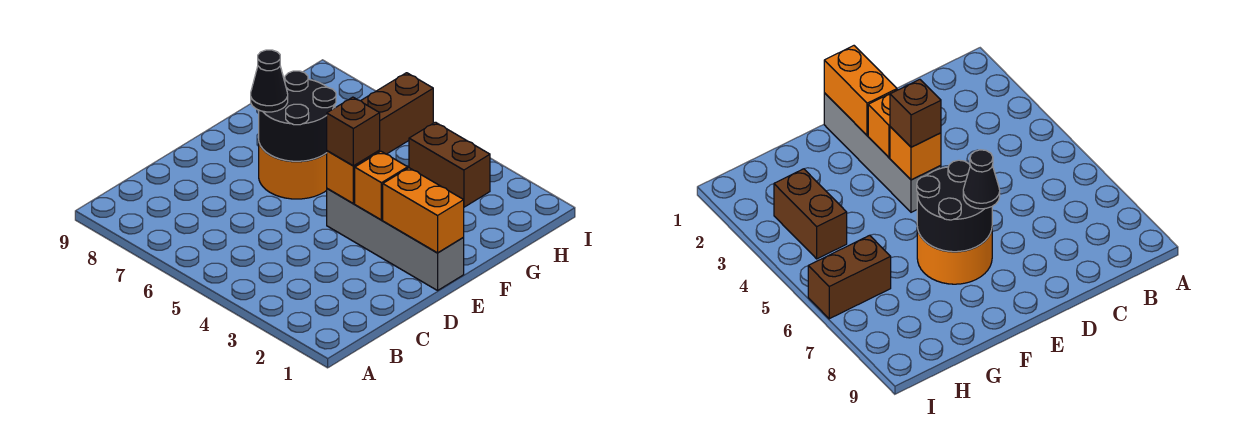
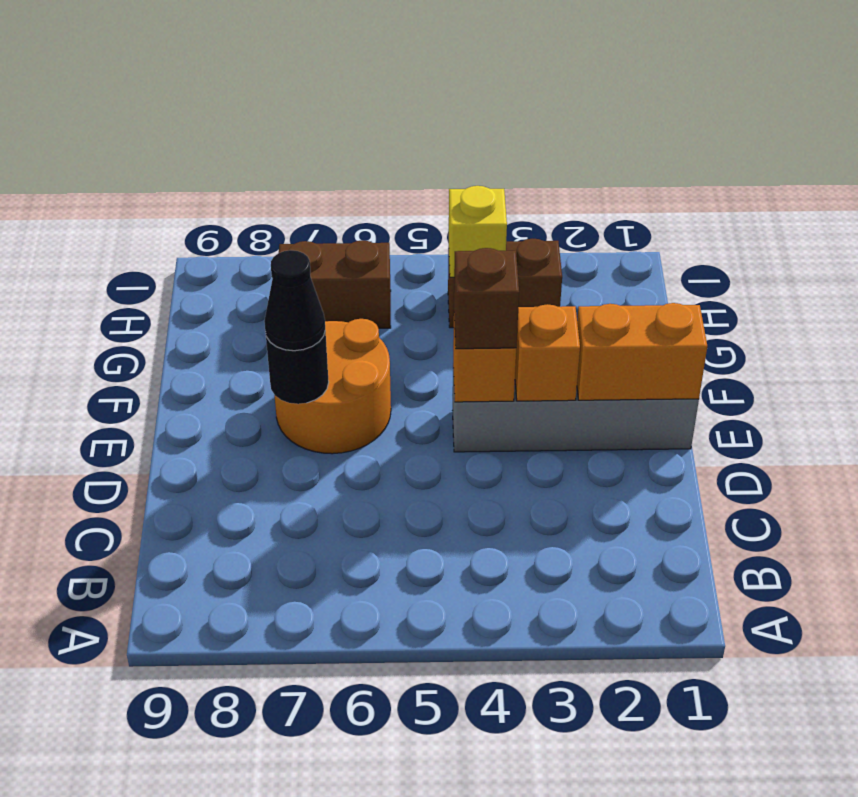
black 2x2 round brick [259,71,336,161] -> black 1x1 round brick [265,331,329,404]
none -> yellow 1x1 brick [449,186,507,277]
brown 1x2 brick [361,73,433,154] -> brown 1x2 brick turned to [279,240,391,328]

